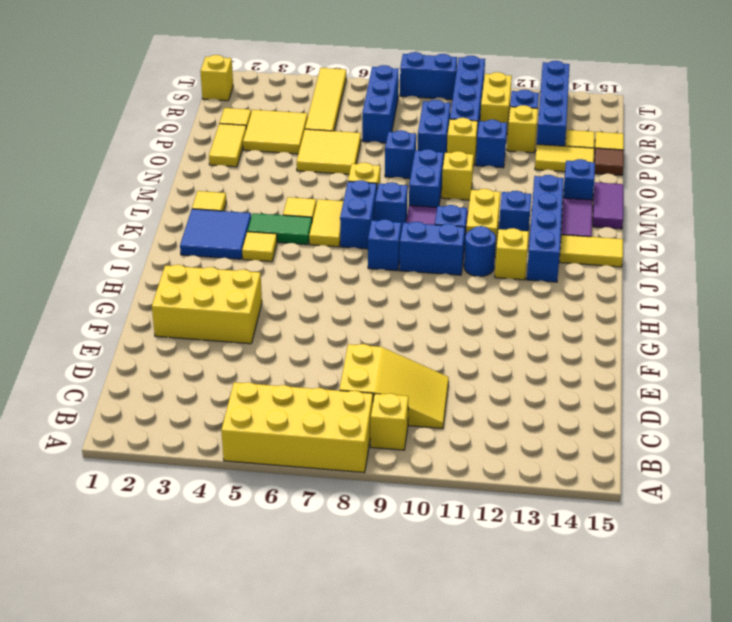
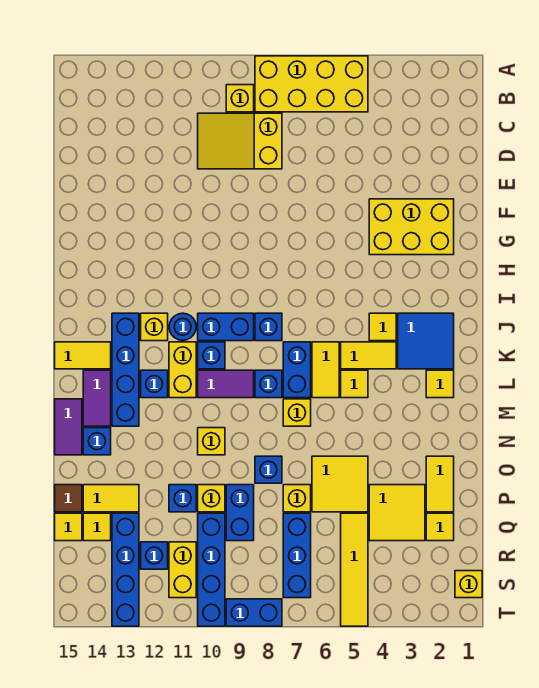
green 1x2 tile [248,213,312,245] -> yellow 1x2 tile [341,342,396,369]
blue 1x2 brick [409,149,443,207] -> none
yellow 1x1 brick [507,105,538,153] -> yellow 1x1 brick moved to [283,485,311,512]

